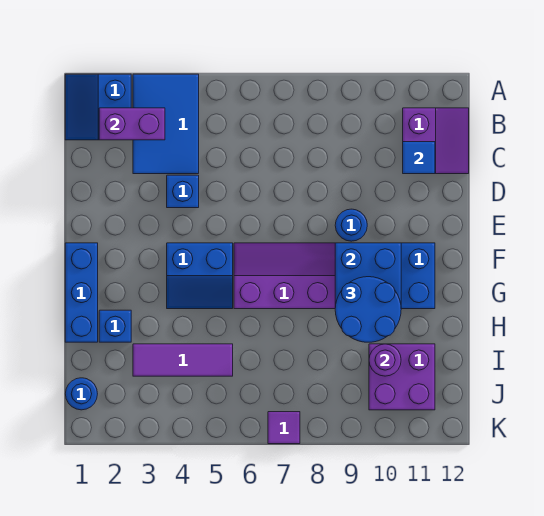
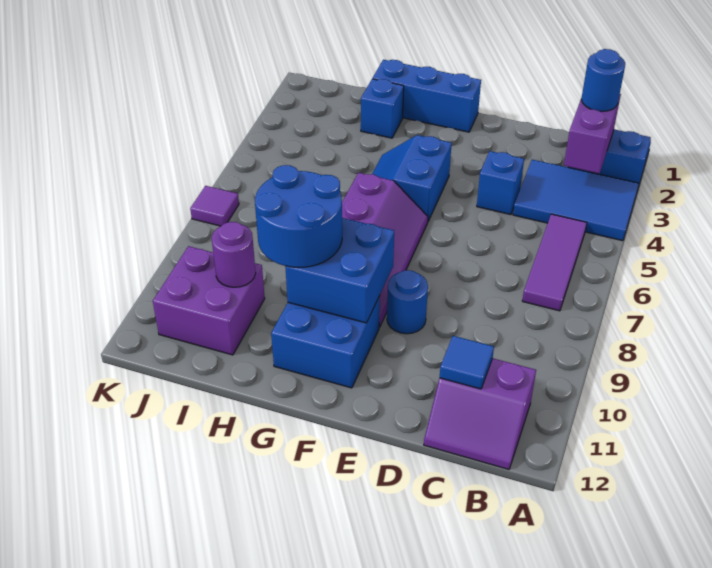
purple 1x3 tile [133,344,233,376] -> purple 1x3 tile moved to [522,214,587,311]
blue 1x1 round brick [65,378,97,410] -> blue 1x1 round brick moved to [581,49,625,111]

